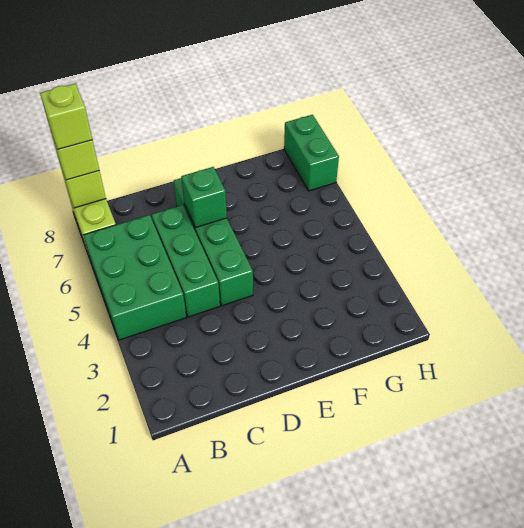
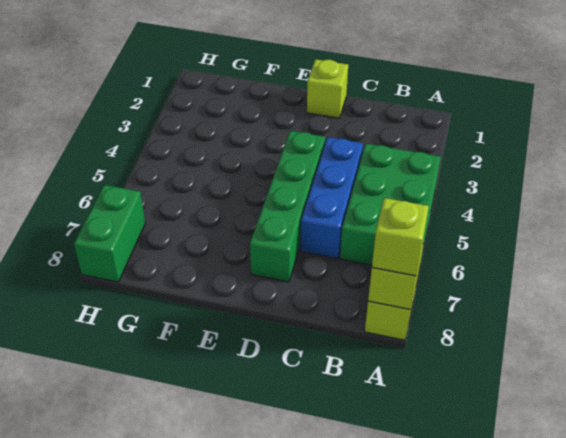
lime 1x1 brick [40,84,92,149] -> lime 1x1 brick moved to [307,59,348,118]
green 1x3 brick [152,205,220,317] -> blue 1x3 brick [301,137,363,259]
green 1x1 brick [181,167,227,228] -> none

